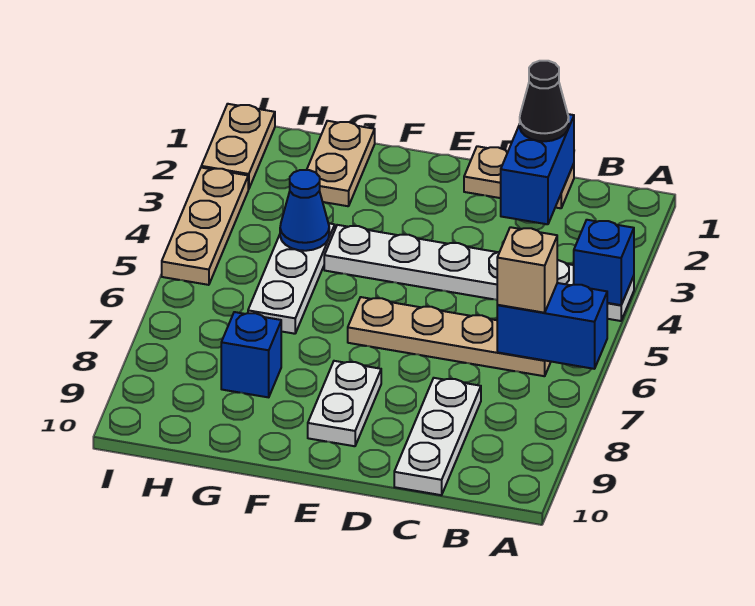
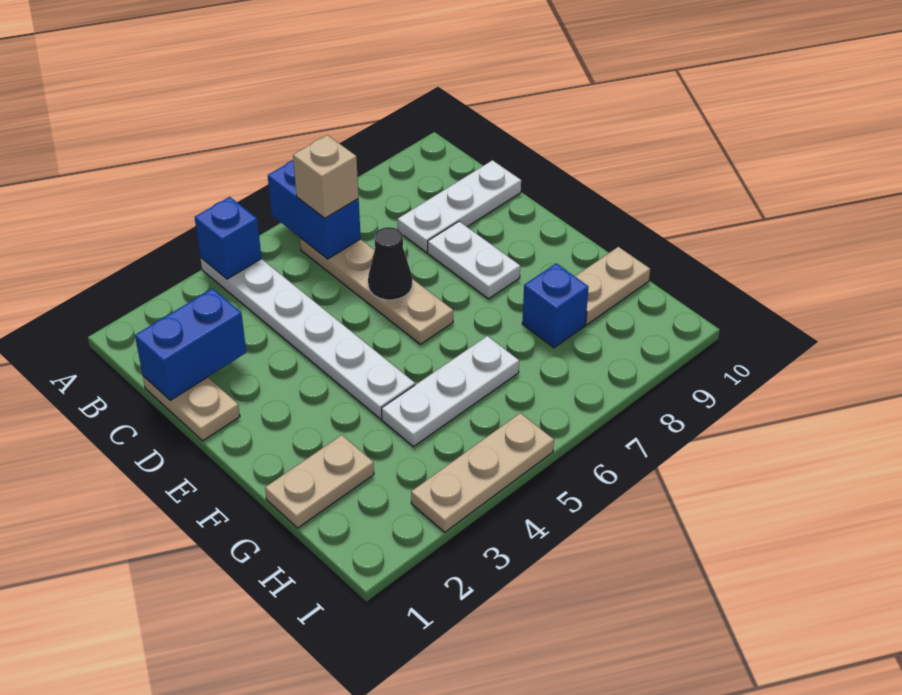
black 1x1 cone [520,61,569,141] -> black 1x1 cone moved to [368,227,412,300]
white 1x2 plate [308,361,381,446] -> white 1x2 plate turned to [428,221,520,299]
blue 1x1 cone [280,170,329,251] -> none
tan 1x2 plate [201,104,275,189] -> tan 1x2 plate moved to [575,247,650,325]

